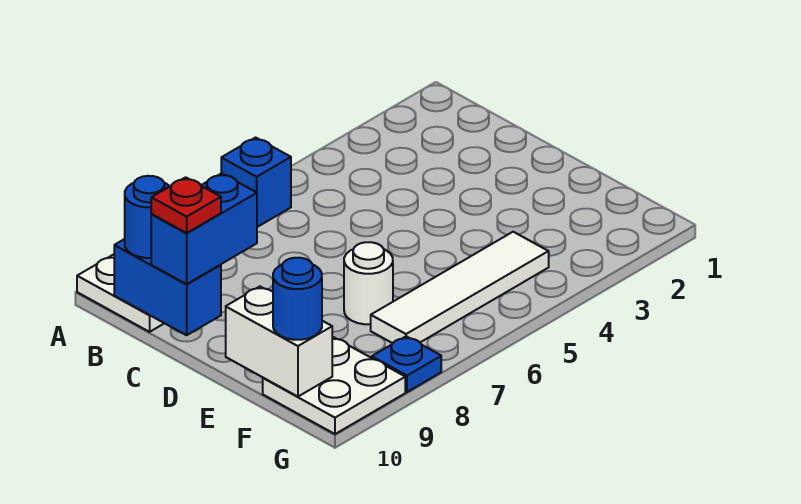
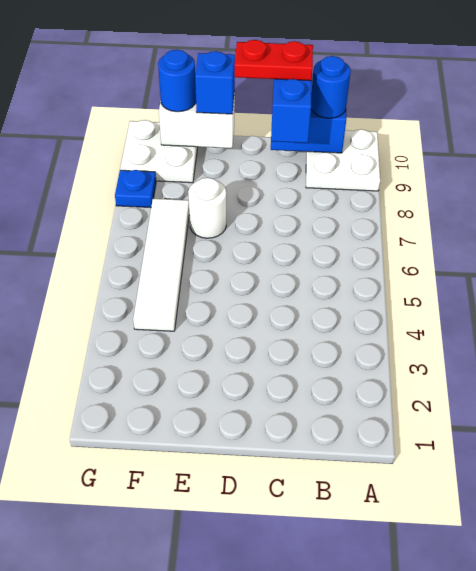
blue 1x1 brick [221,138,291,227] -> blue 1x1 brick moved to [195,51,235,114]
red 1x1 plate [151,177,221,233] -> red 1x2 plate [235,40,313,81]

